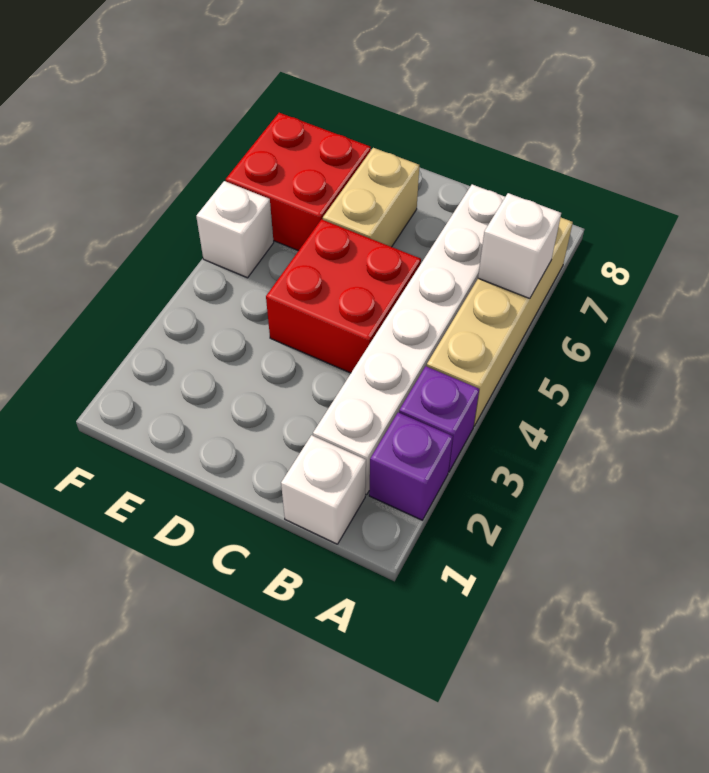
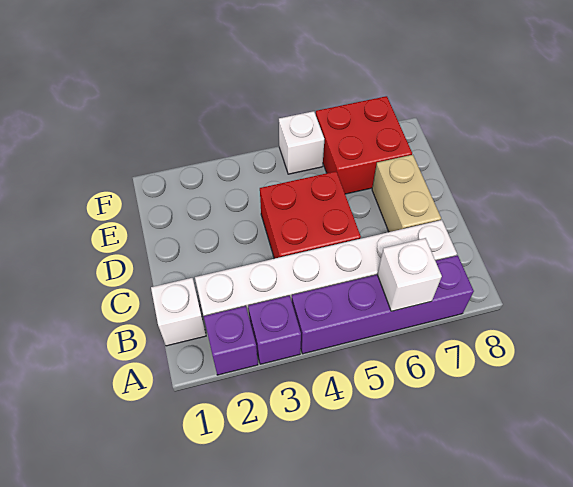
tan 1x4 brick [427,217,573,426] -> purple 1x4 brick [292,255,474,354]
tan 1x2 brick [323,148,419,247] -> tan 1x2 brick turned to [372,155,441,232]

